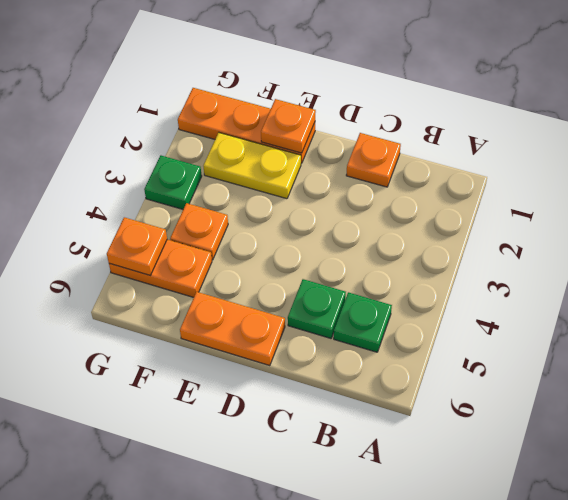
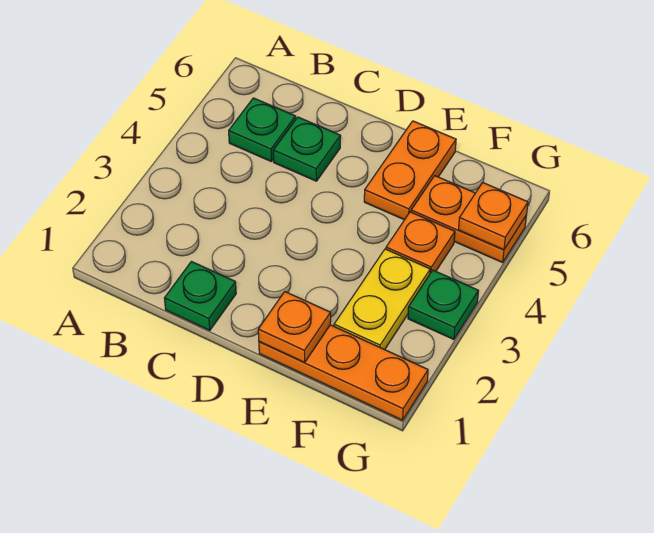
orange 1x1 plate [346,133,401,187] -> green 1x1 plate [164,262,236,331]
orange 1x2 plate [180,292,285,366] -> orange 1x2 plate turned to [364,121,456,220]
yellow 1x2 plate [203,133,301,199] -> yellow 1x2 plate turned to [334,249,430,350]

